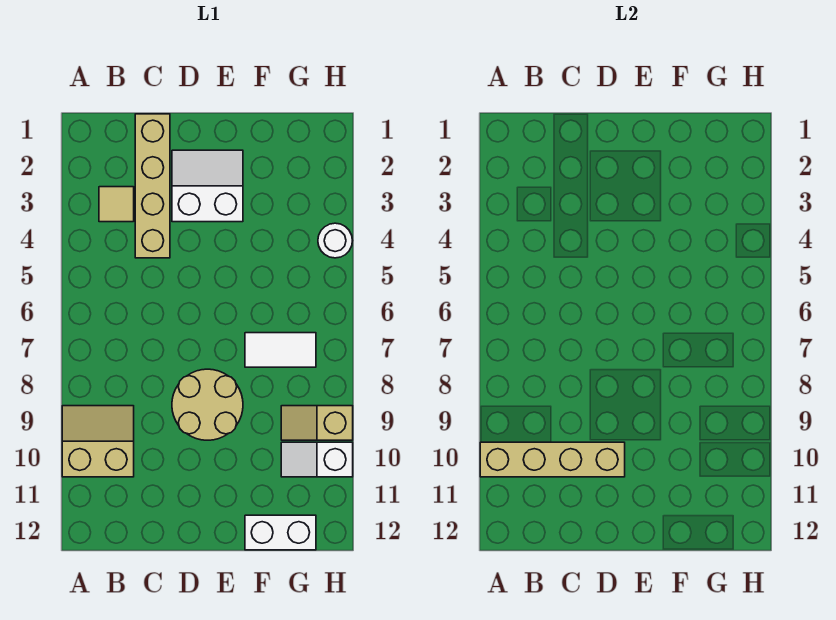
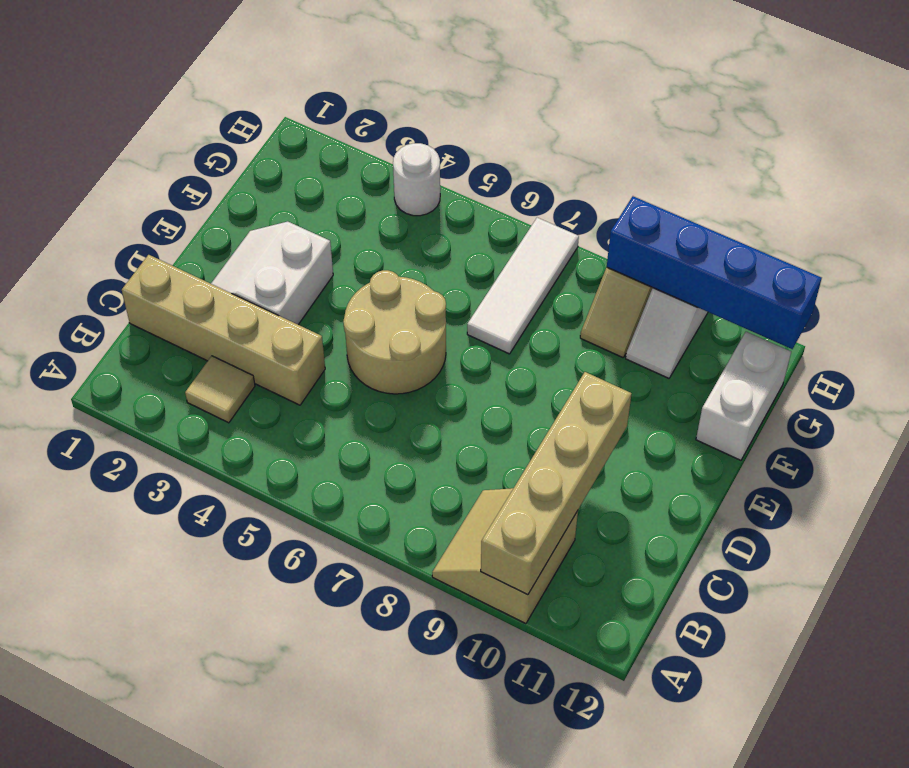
tan 2x2 round brick [172,369,243,440] -> tan 2x2 round brick moved to [343,270,446,394]
white 1x2 tile [245,333,316,367] -> white 1x3 tile [467,218,579,354]
none -> blue 1x4 brick [607,196,822,349]

